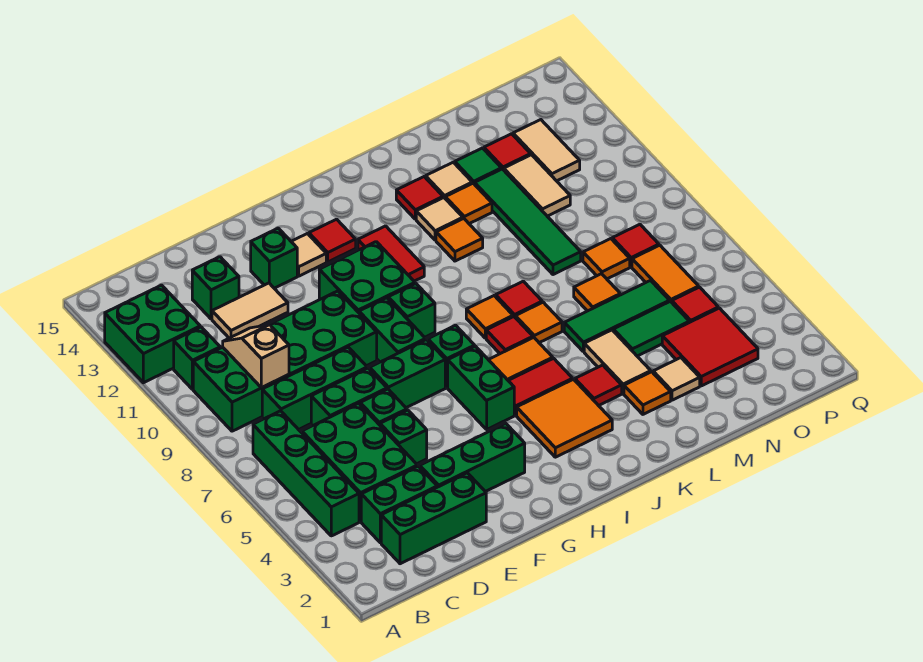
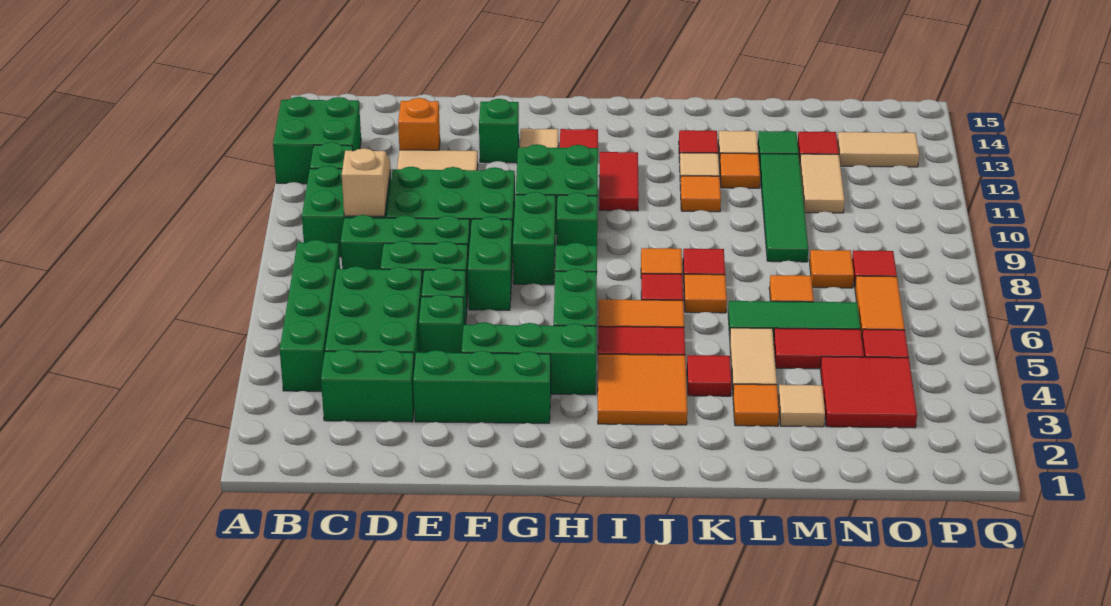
green 1x3 brick [381,473,486,564] -> green 1x3 brick moved to [462,322,596,395]
green 1x1 brick [192,257,239,319] -> orange 1x1 brick [398,98,440,150]
green 1x2 brick [370,340,445,408] -> green 1x2 brick turned to [468,216,513,310]
green 1x2 tile [613,301,689,356] -> red 1x2 tile [773,328,864,369]
tan 1x2 tile [513,120,580,181] -> tan 1x2 tile turned to [837,132,919,167]

